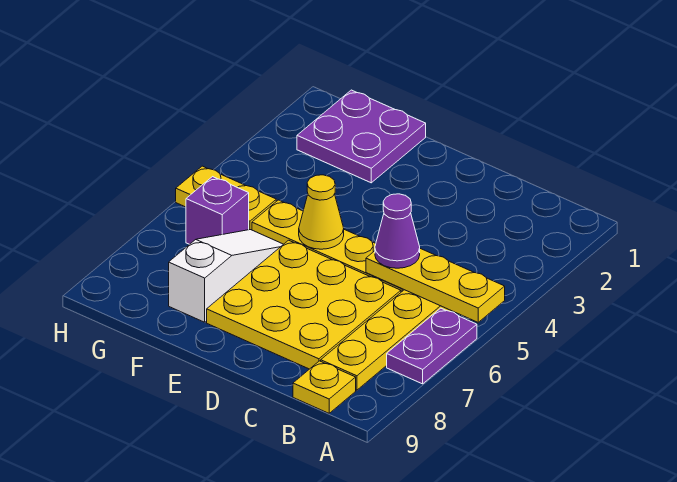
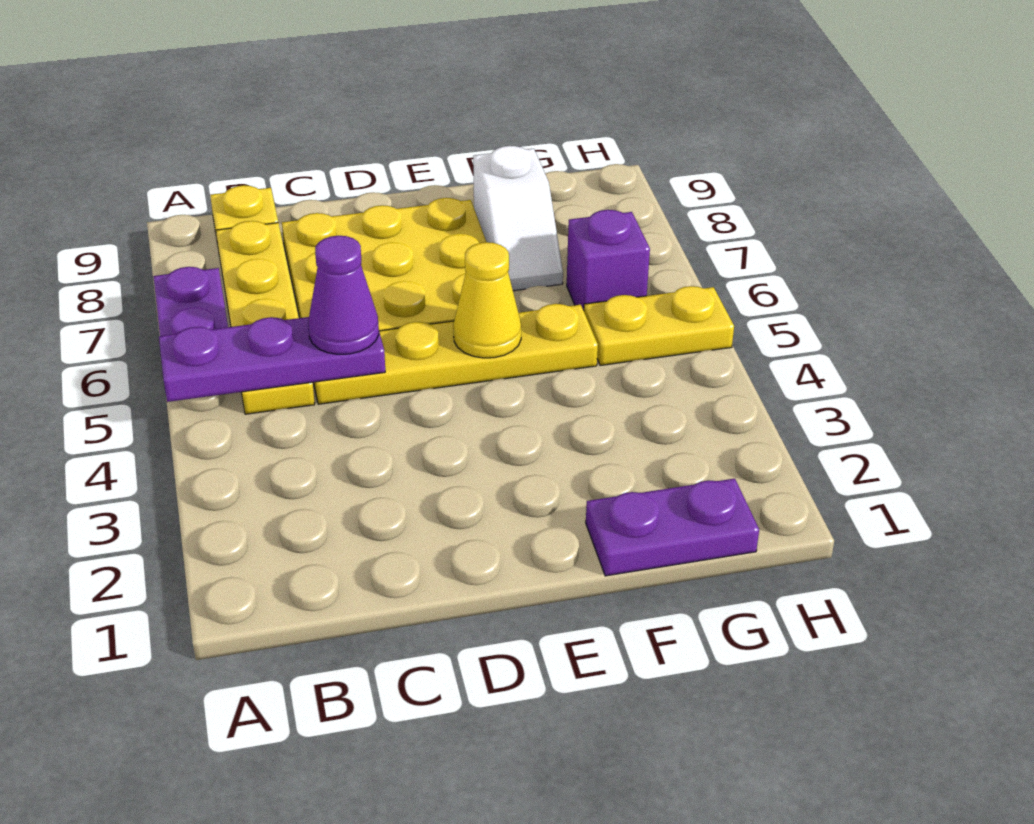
yellow 1x3 plate [366,249,505,322] -> purple 1x3 plate [159,317,385,402]
purple 2x2 plate [297,90,426,183] -> purple 1x2 plate [586,479,759,576]
white 1x3 slope [169,230,283,322] -> white 1x2 slope [473,146,563,291]

